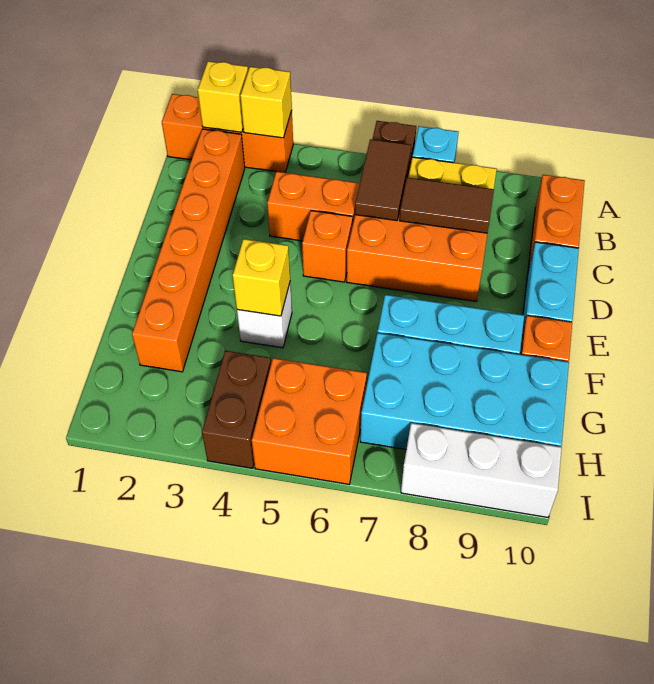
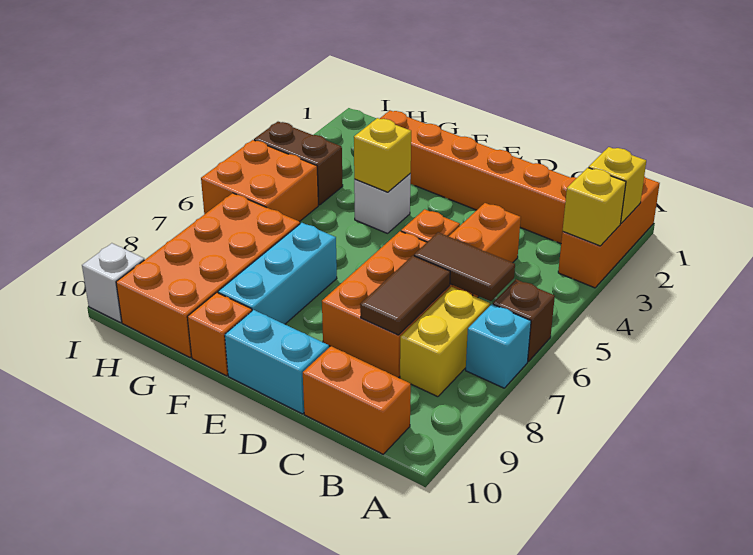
cyan 2x4 brick [360,333,569,449] -> orange 2x4 brick [116,193,300,358]
white 1x3 brick [401,423,562,517] -> white 1x1 brick [82,243,144,323]

